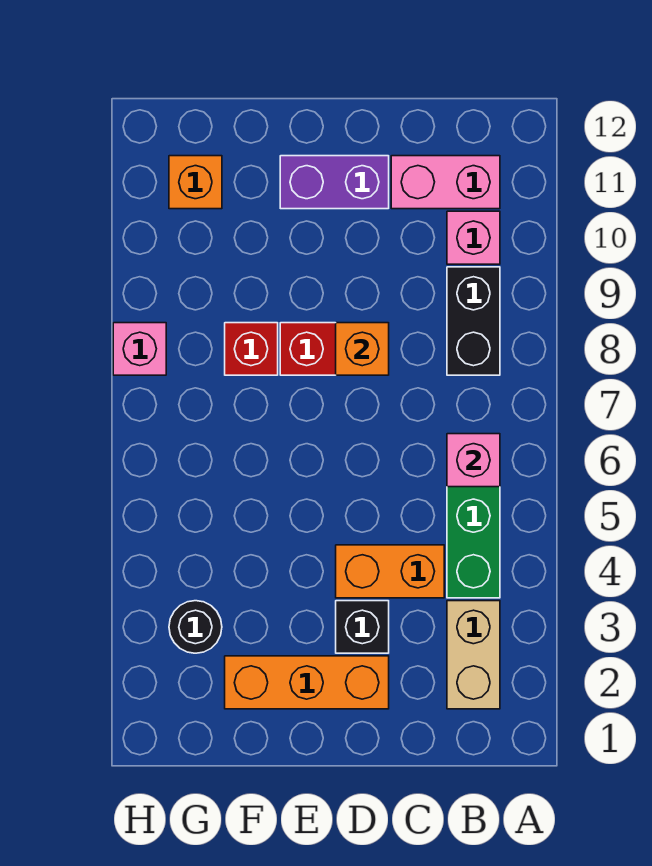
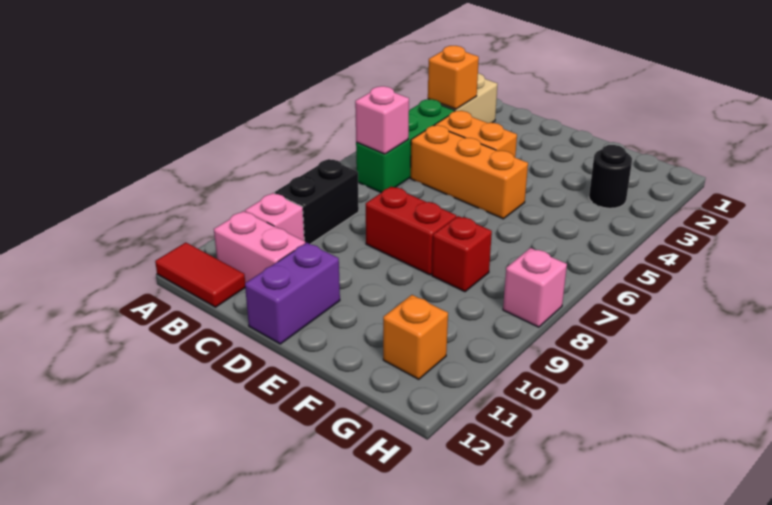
none -> red 1x2 tile [155,242,245,307]
orange 1x3 brick [225,656,389,709] -> orange 1x3 brick moved to [411,125,528,219]
black 1x1 brick [336,601,389,653] -> none
orange 1x1 brick [336,323,389,375] -> orange 1x1 brick moved to [428,46,479,109]
purple 1x2 brick [280,156,389,209] -> purple 1x2 brick turned to [245,243,340,344]

